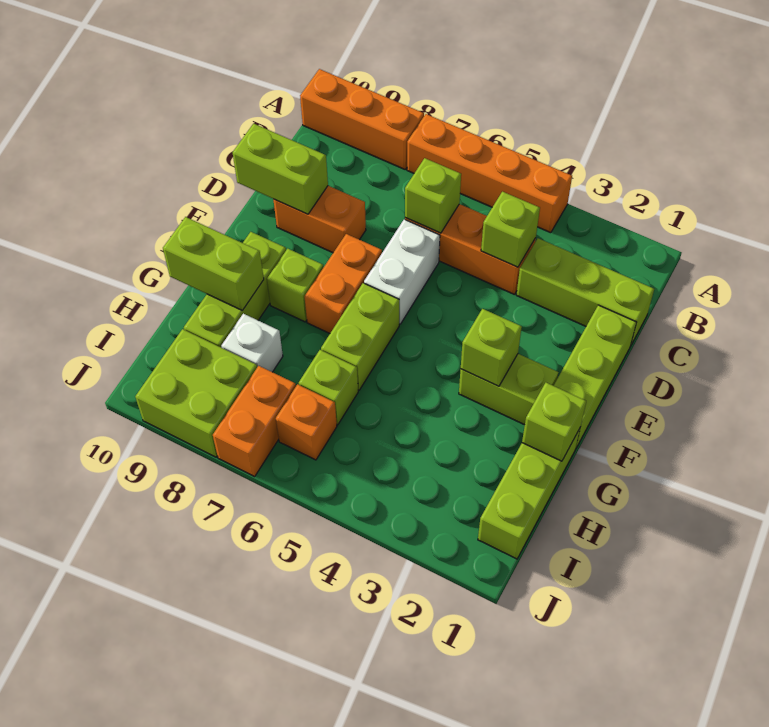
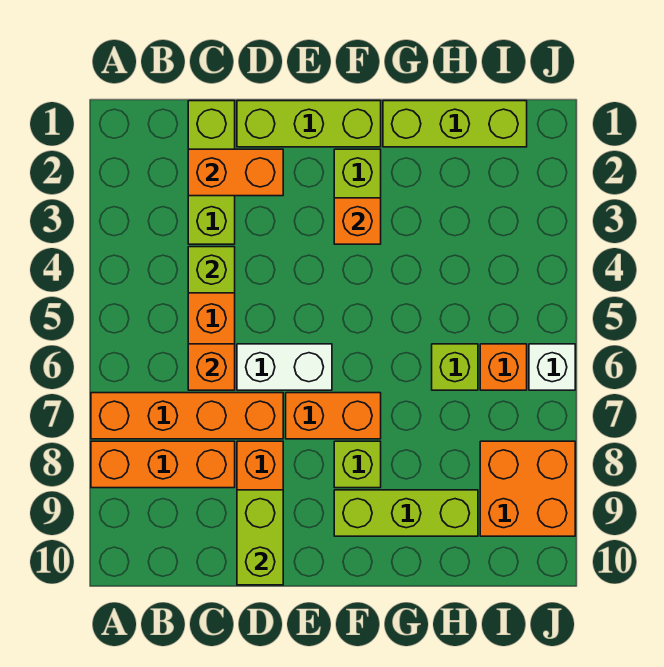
orange 1x4 brick [407,114,572,233] -> orange 1x4 brick turned to [91,393,283,439]
orange 1x3 brick [300,69,424,169] -> orange 1x3 brick turned to [91,441,235,488]
lime 1x1 brick [405,158,461,233] -> orange 1x1 brick [188,344,235,390]
lime 1x1 brick [461,309,522,386] -> orange 1x1 brick [334,198,381,244]
lime 1x2 brick [321,283,399,390] -> none
lime 1x1 brick [522,383,586,461] -> none
lime 1x2 brick [163,217,264,310] -> none
white 1x1 brick [222,314,283,372] -> white 1x1 brick moved to [529,344,575,390]
orange 1x2 brick [213,366,296,477] -> orange 1x2 brick moved to [188,149,283,196]
lime 2x2 brick [135,329,257,457] -> orange 2x2 brick [480,441,575,536]

